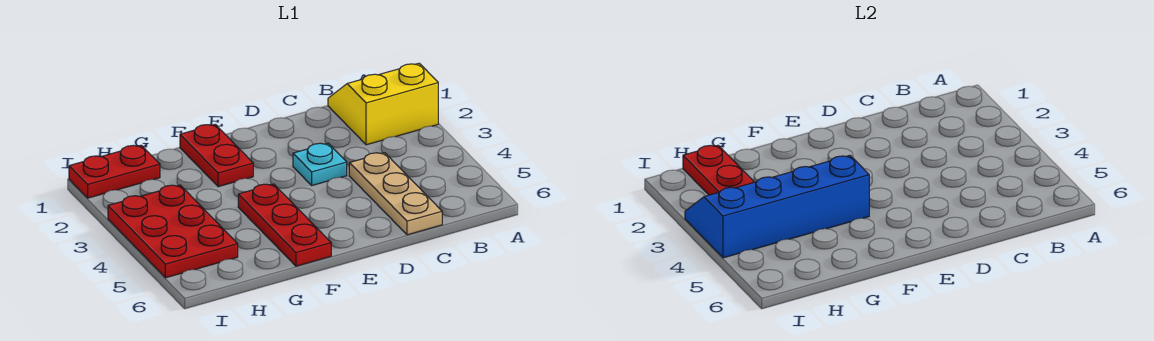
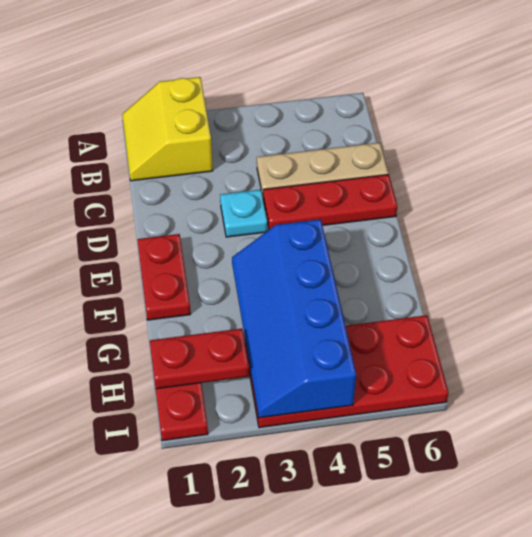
red 1x2 plate [180,124,253,187] -> red 1x2 plate turned to [137,234,191,320]
red 1x3 plate [238,184,331,266] -> red 1x3 plate moved to [263,174,397,230]
red 2x3 plate [108,185,238,278] -> red 2x4 plate [245,315,449,428]

